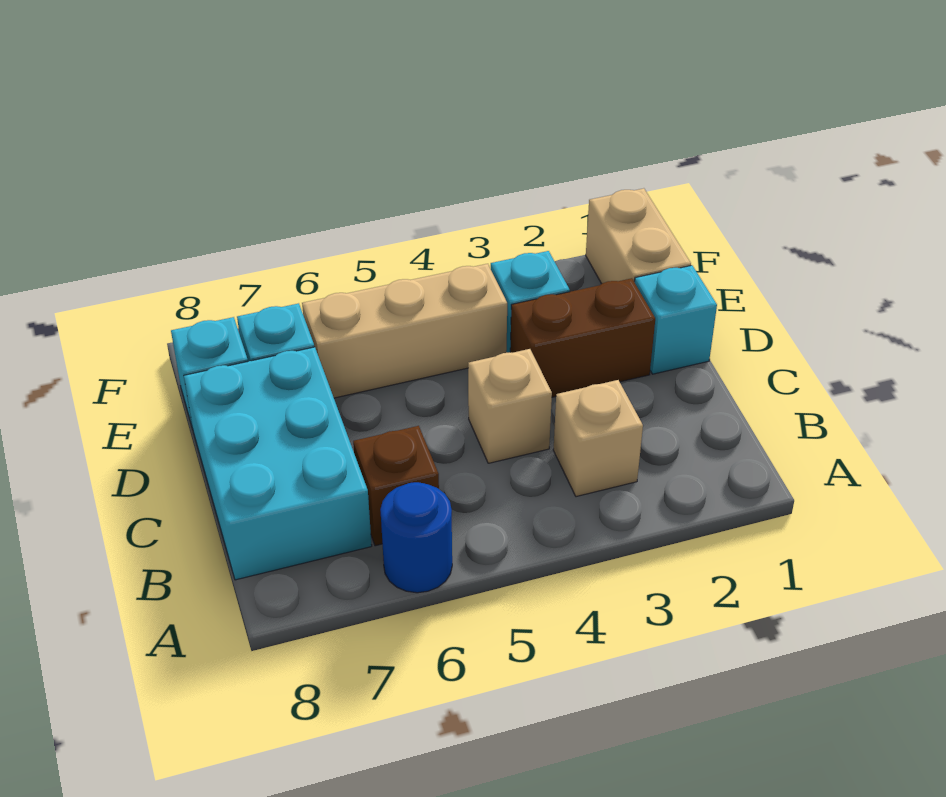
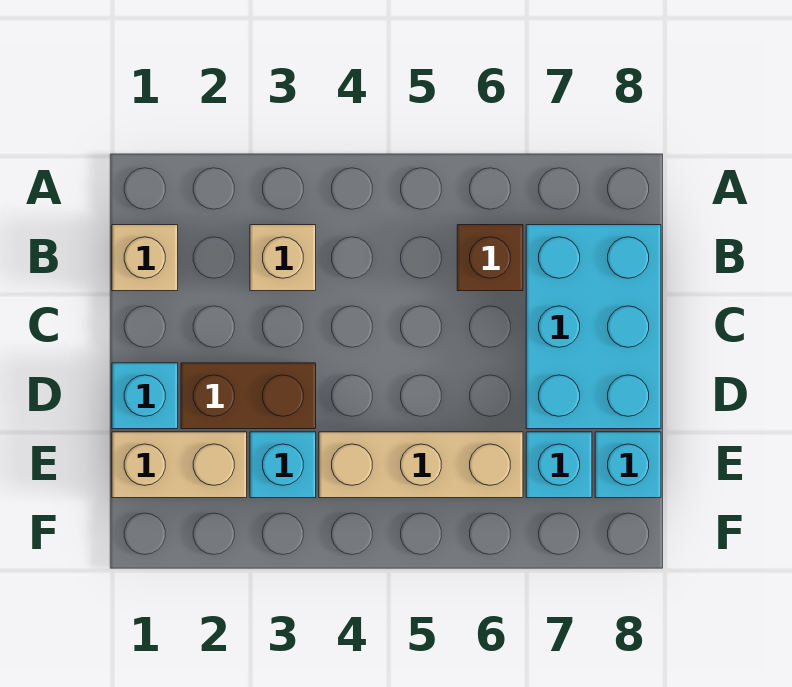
blue 1x1 round brick [380,482,452,593] -> none
tan 1x1 brick [468,349,552,463] -> tan 1x1 brick moved to [112,225,178,291]
tan 1x2 brick [586,188,691,284] -> tan 1x2 brick turned to [112,432,247,498]

